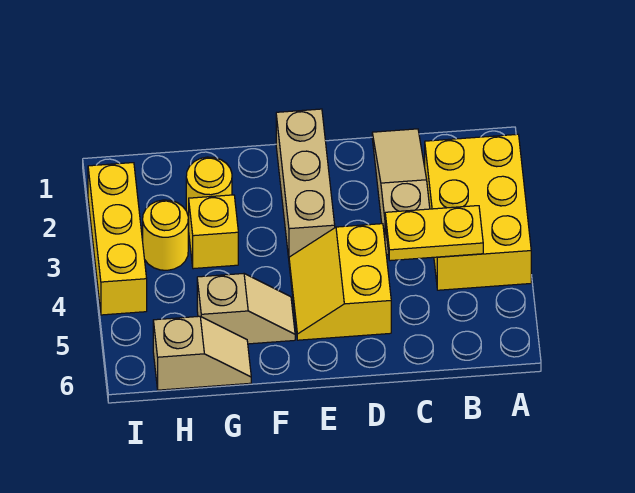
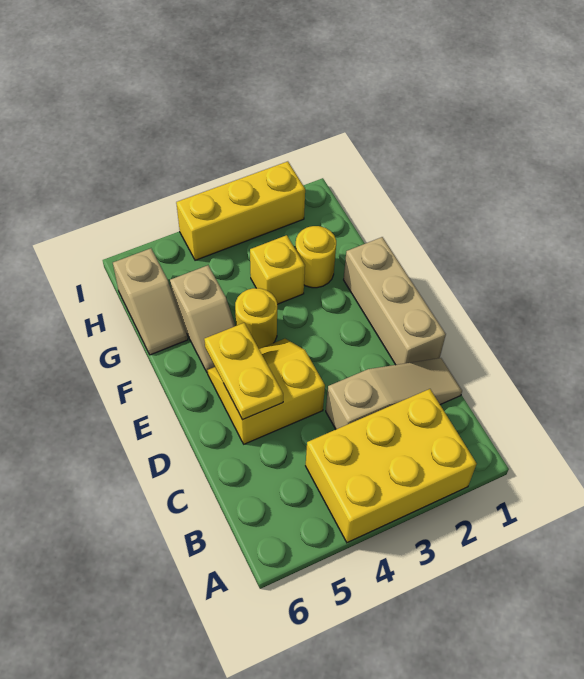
yellow 1x2 plate [385,206,483,261] -> yellow 1x2 plate moved to [204,323,283,420]
tan 1x3 brick [276,109,335,258] -> tan 1x3 brick turned to [344,237,446,365]
yellow 1x1 round brick [143,200,188,270] -> yellow 1x1 round brick moved to [235,288,277,349]

